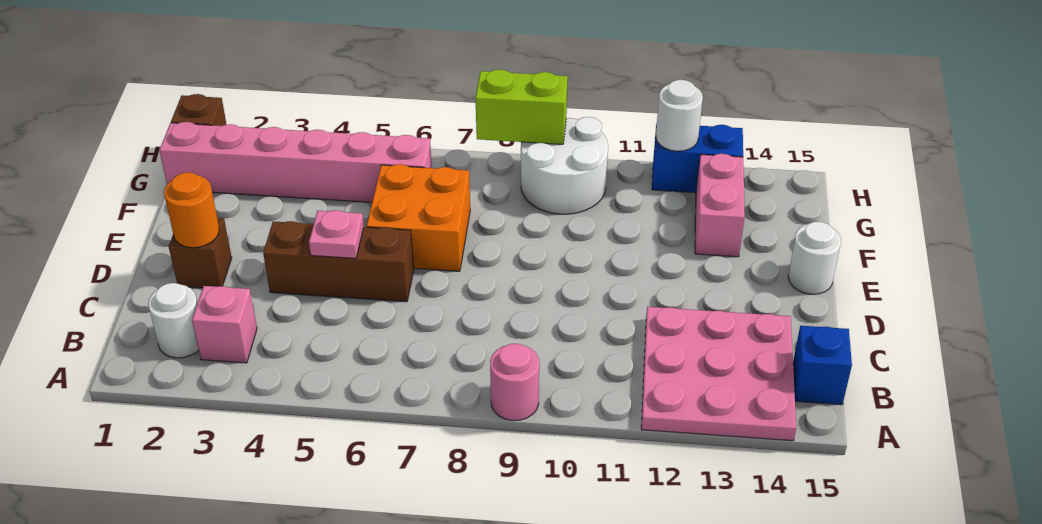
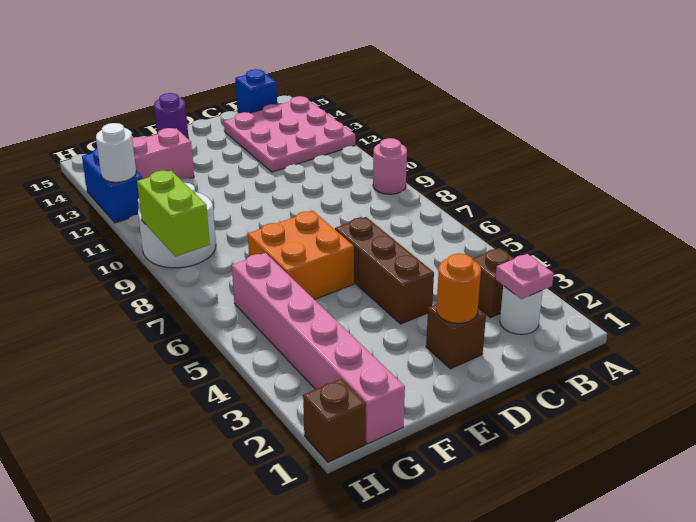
pink 1x1 brick [192,286,257,363] -> brown 1x1 brick [473,248,514,318]
pink 1x1 plate [309,210,364,258] -> pink 1x1 plate moved to [495,254,554,299]
white 1x1 round brick [788,222,841,294] -> purple 1x1 round brick [154,93,188,138]

